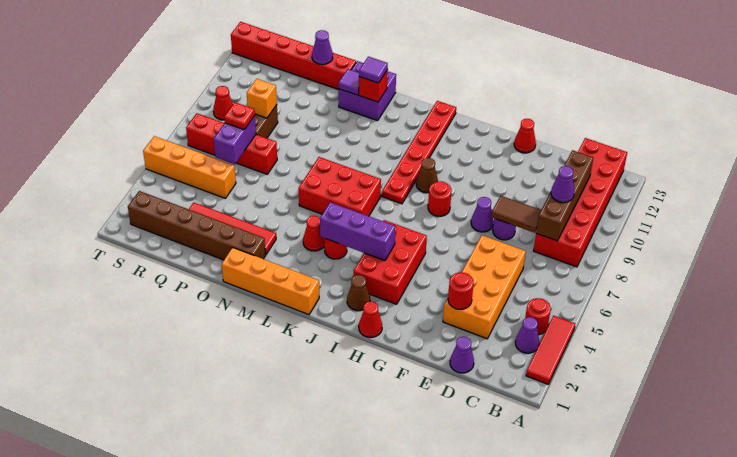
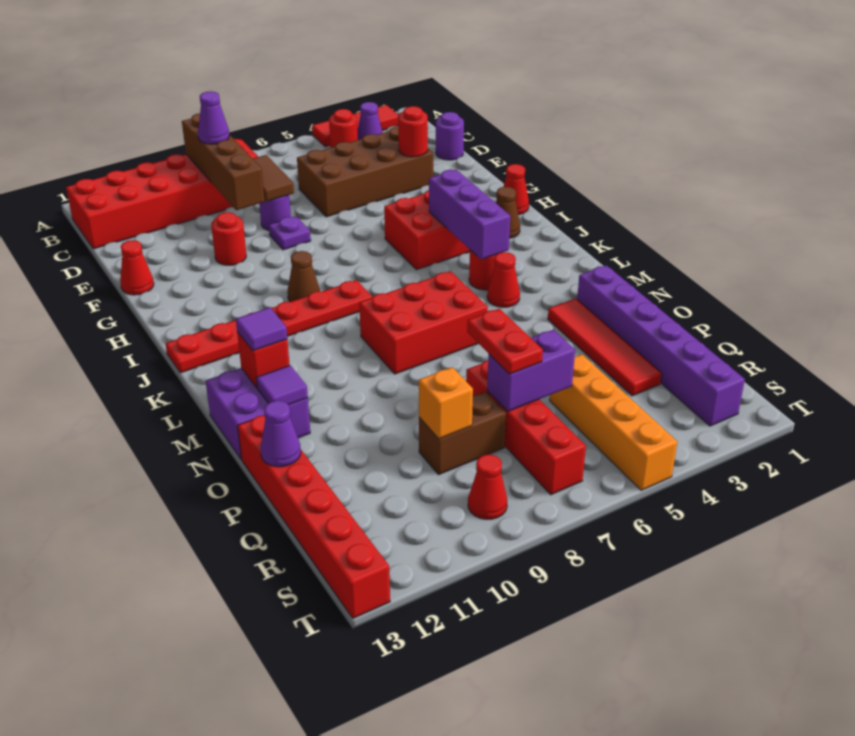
brown 1x4 brick [536,150,593,241] -> brown 1x4 brick turned to [182,113,265,210]
purple 1x1 cone [450,337,474,373] -> purple 1x1 round brick [436,112,464,160]
orange 2x4 brick [443,235,526,339] -> brown 2x4 brick [297,127,433,217]
purple 1x1 cone [471,197,494,232] -> purple 1x1 plate [269,216,311,250]
red 1x1 round brick [428,181,451,216] -> red 1x1 round brick moved to [211,212,246,265]
orange 1x4 brick [222,248,319,315] -> none
red 2x3 brick [299,157,381,216] -> red 2x3 brick turned to [359,271,488,374]
brown 1x6 brick [128,191,266,260] -> purple 1x6 brick [577,265,745,426]
red 1x1 plate [224,102,255,130] -> red 1x2 plate [467,309,543,374]

